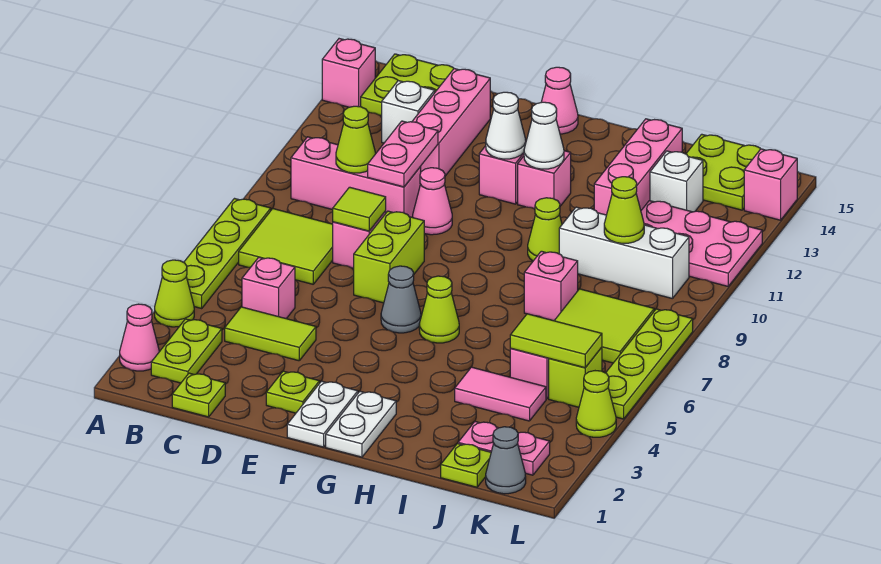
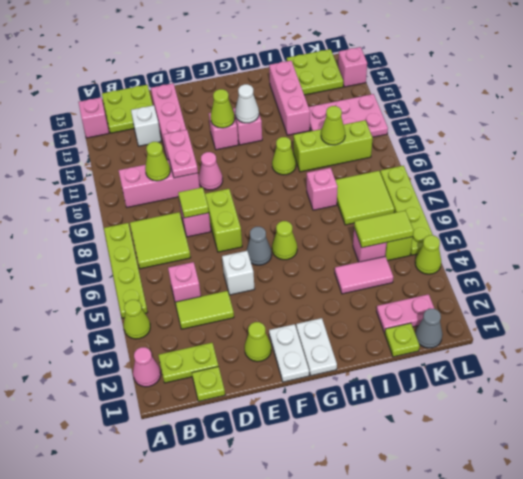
lime 1x2 plate [151,319,222,383] -> lime 1x2 plate turned to [158,343,218,383]
lime 1x1 plate [266,371,320,413] -> lime 1x1 cone [245,322,271,362]
white 1x1 cone [486,92,526,159] -> lime 1x1 cone [211,89,235,128]
pink 1x1 cone [542,67,578,134] -> none
white 1x3 brick [559,207,689,299] -> lime 1x3 brick [294,120,373,172]
white 1x1 brick [650,151,703,212] -> white 1x1 brick moved to [222,251,255,295]

